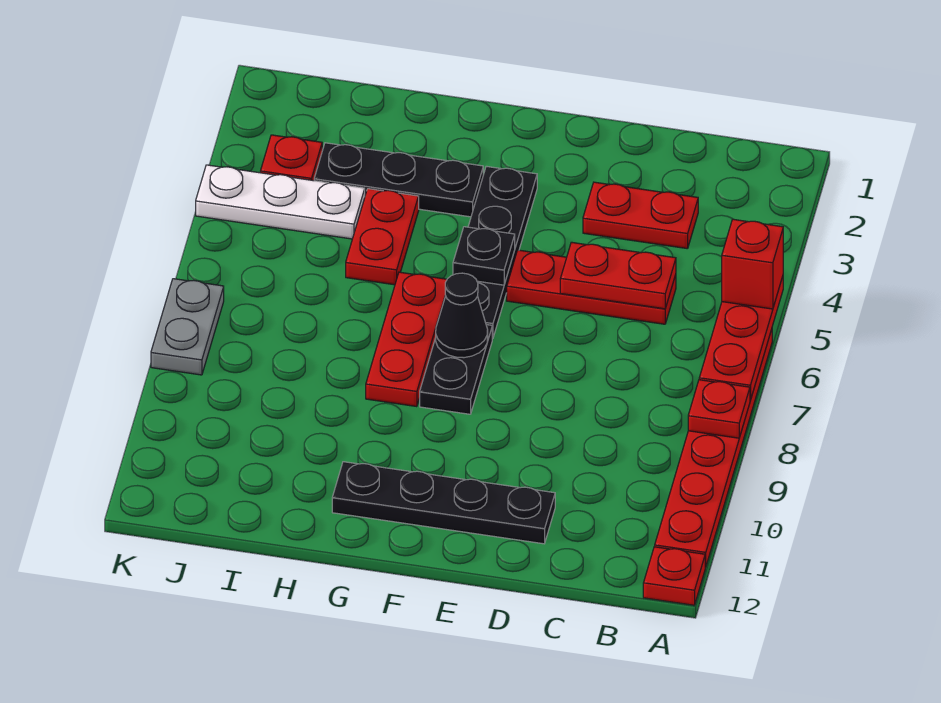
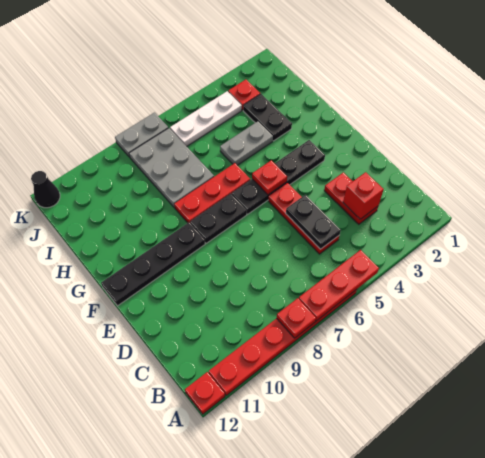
red 1x1 brick [722,219,783,309] -> red 1x1 brick moved to [343,172,384,219]
red 1x2 plate [560,242,676,309] -> black 1x2 plate [286,195,341,249]
black 1x4 plate [332,462,555,544] -> black 1x4 plate turned to [101,223,205,306]
black 1x1 plate [453,227,515,285] -> red 1x1 plate [252,160,287,195]
black 1x1 cone [436,273,488,358] -> black 1x1 cone moved to [31,171,60,208]
black 1x3 plate [314,143,483,217] -> black 1x2 plate [243,94,292,141]
red 1x2 plate [346,189,419,285] -> grey 1x2 plate [220,121,273,165]
none -> grey 2x3 plate [129,128,214,208]
white 1x3 plate [196,165,365,239] -> white 1x3 plate turned to [170,91,242,146]

